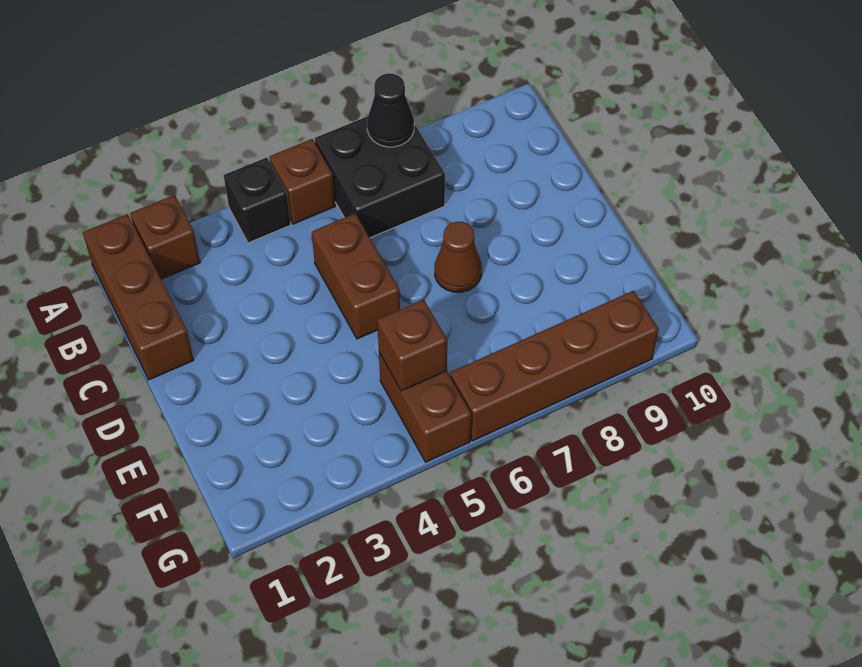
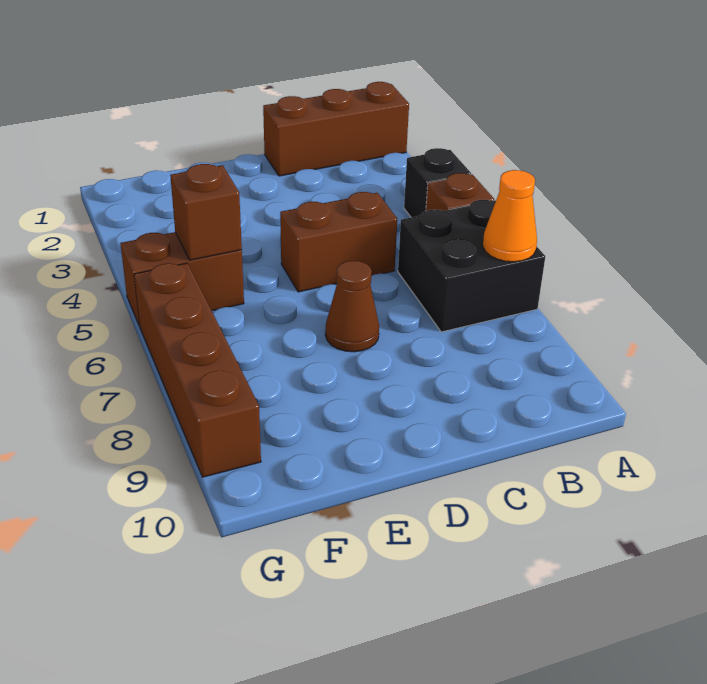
brown 1x1 brick [130,195,200,279] -> none
black 1x1 cone [367,73,414,147] -> orange 1x1 cone [483,170,537,262]

